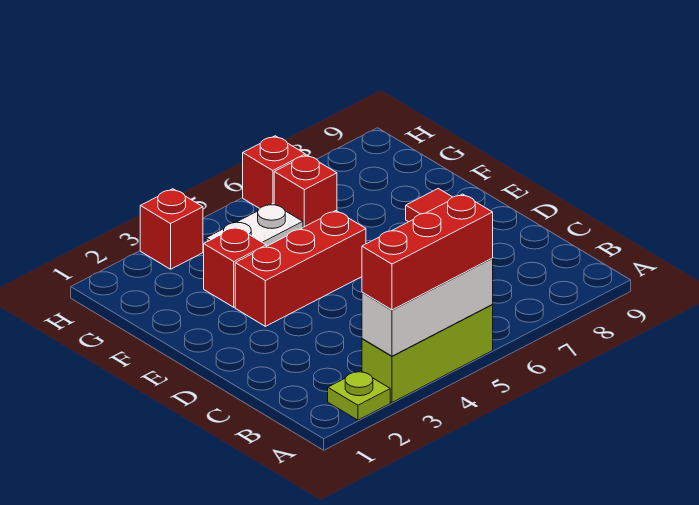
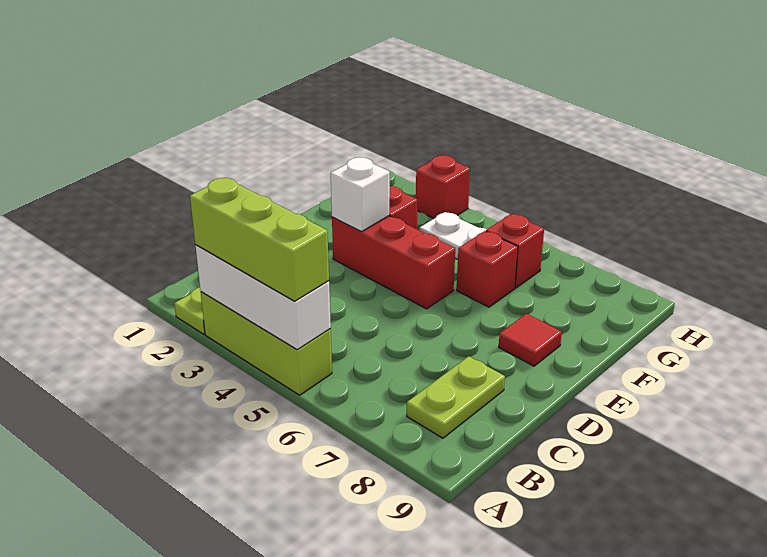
red 1x3 brick [362,194,493,310] -> lime 1x3 brick [190,178,329,301]
none -> lime 1x2 plate [407,356,505,438]
none -> white 1x1 brick [331,157,390,232]
red 1x1 brick [243,136,305,209] -> red 1x1 brick moved to [457,231,518,307]

